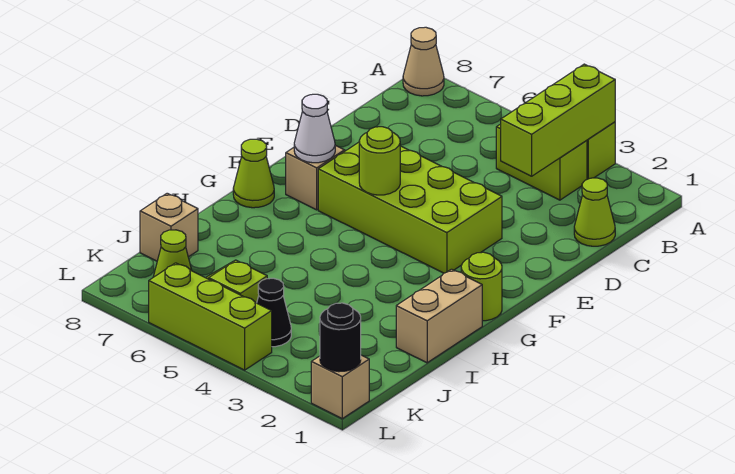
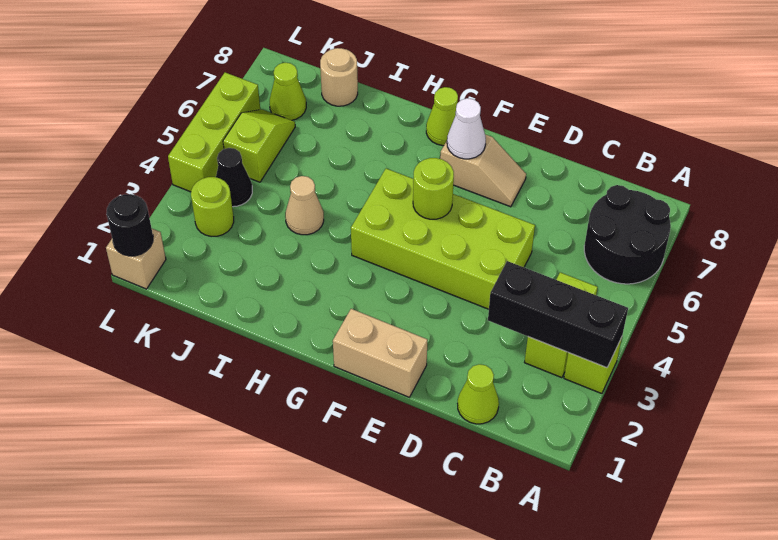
lime 1x3 brick [501,64,615,176] -> black 1x3 brick [488,261,628,368]
none -> black 2x2 round brick [584,185,671,284]
tan 1x1 cone [403,27,444,96] -> tan 1x1 cone moved to [285,176,324,235]
lime 2x4 brick [318,142,502,273] -> lime 2x4 brick turned to [351,169,535,309]
lime 1x1 round brick [461,252,502,321] -> lime 1x1 round brick moved to [191,177,234,237]
tan 1x2 brick [396,269,482,363] -> tan 1x2 brick moved to [333,309,428,397]
tan 1x1 brick [140,193,198,261] -> tan 1x1 round brick [320,48,358,106]

